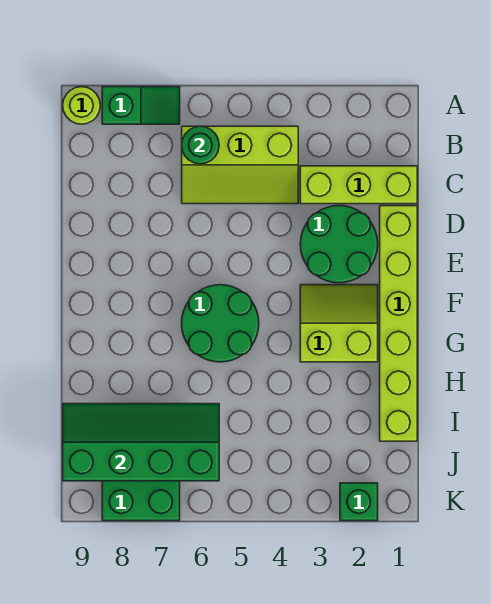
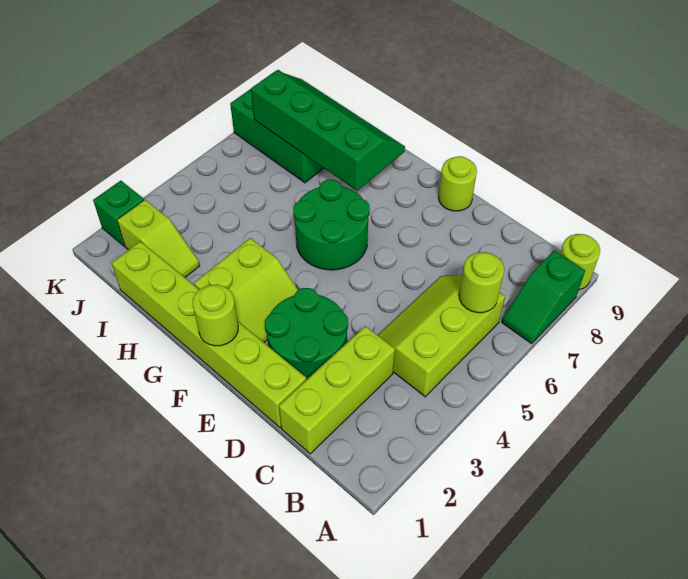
green 1x1 round brick [182,126,219,164] -> lime 1x1 round brick [459,252,504,313]
none -> lime 1x1 round brick [438,156,477,211]
none -> lime 1x1 round brick [192,284,238,346]
none -> lime 1x2 slope [117,200,200,277]
green 2x4 slope [63,404,219,481] -> green 2x4 slope turned to [251,71,405,191]

